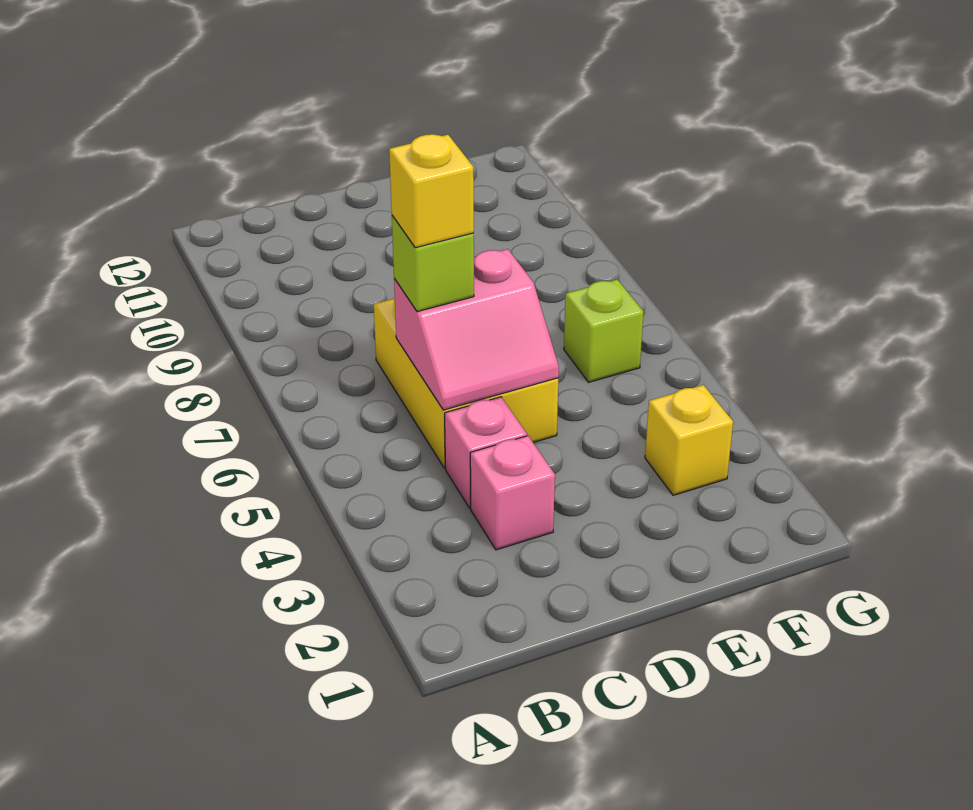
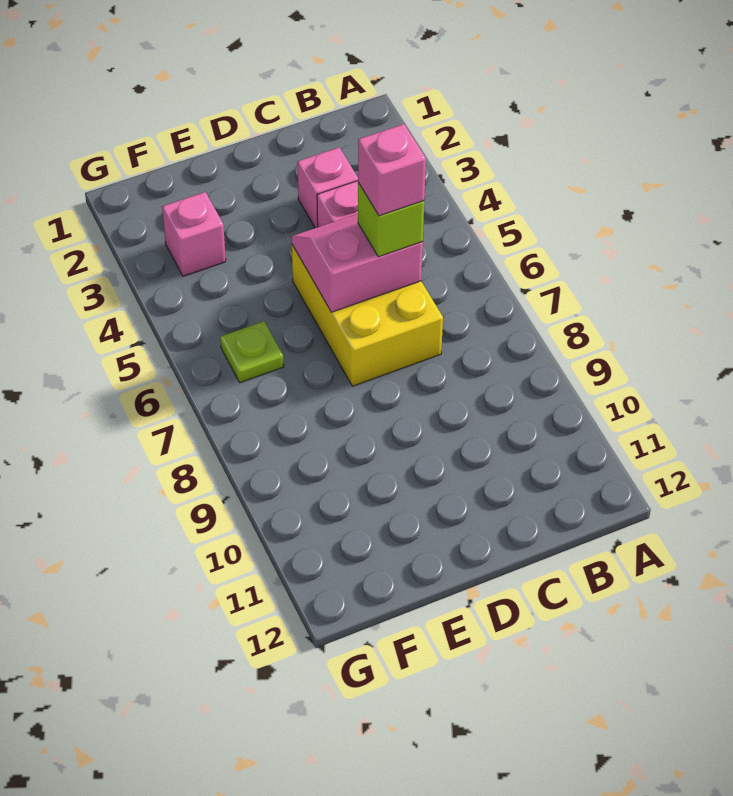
yellow 1x1 brick [389,134,474,248] -> pink 1x1 brick [358,124,426,216]
yellow 1x1 brick [645,385,733,495] -> pink 1x1 brick [162,192,226,276]
lime 1x1 brick [564,280,643,382] -> lime 1x1 plate [220,321,284,383]

